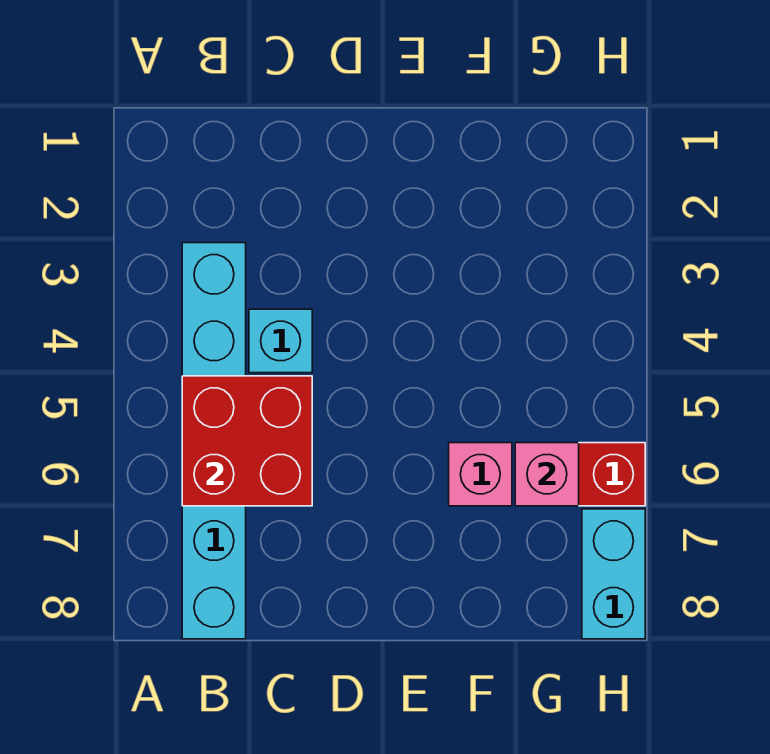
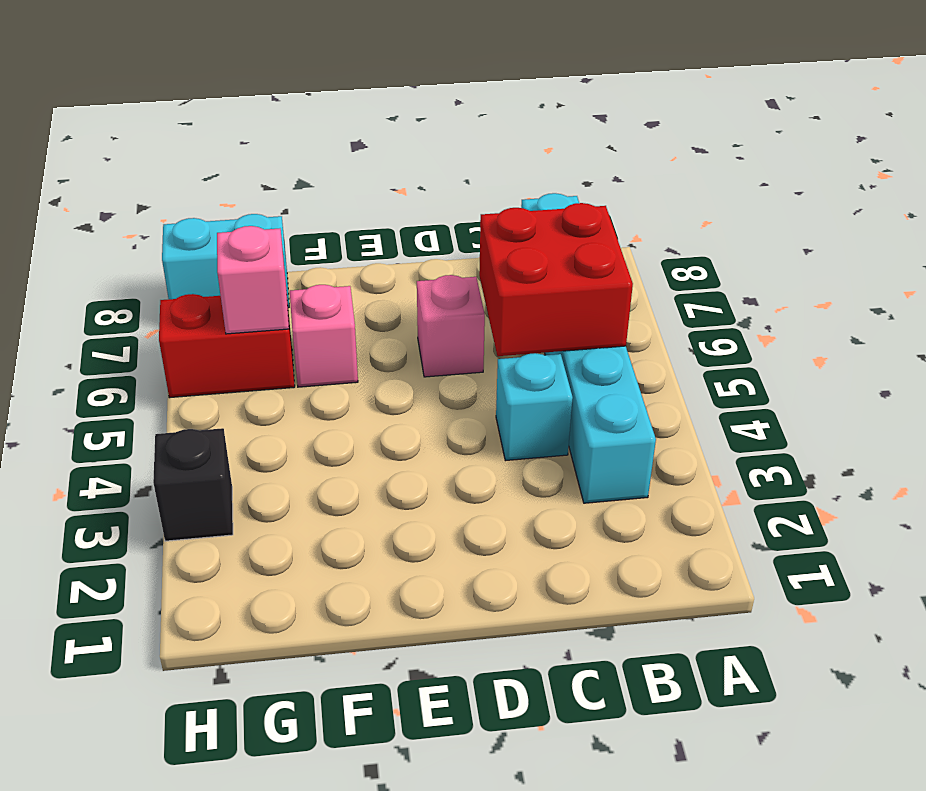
none -> pink 1x1 brick [417,275,485,377]
none -> black 1x1 brick [153,428,233,541]
cyan 1x2 brick [582,509,645,639] -> cyan 1x2 brick turned to [162,214,289,308]

